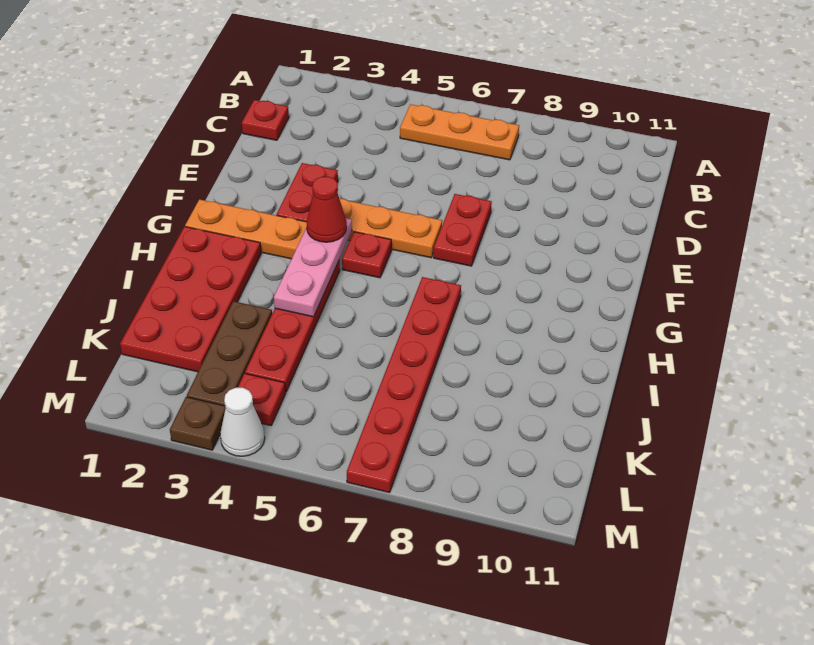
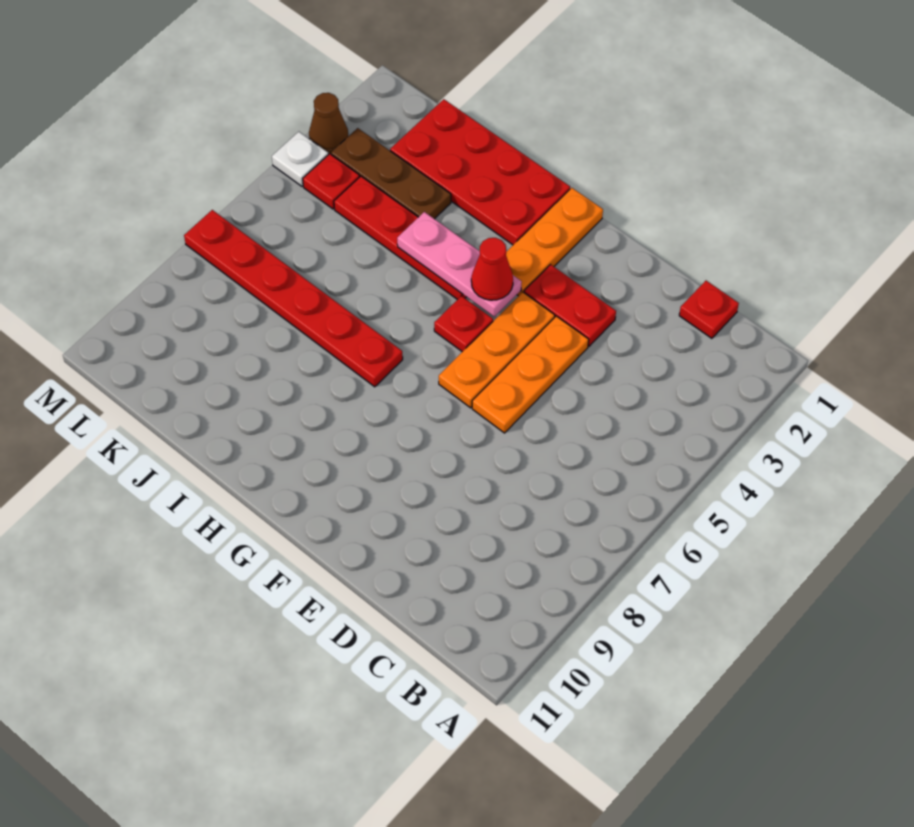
orange 1x3 plate [400,104,519,160] -> orange 1x3 plate moved to [472,316,589,433]
red 1x2 plate [434,194,492,266] -> none
brown 1x1 plate [170,397,226,450] -> brown 1x1 cone [309,93,348,154]
white 1x1 cone [220,388,265,456] -> white 1x1 plate [272,132,328,186]

